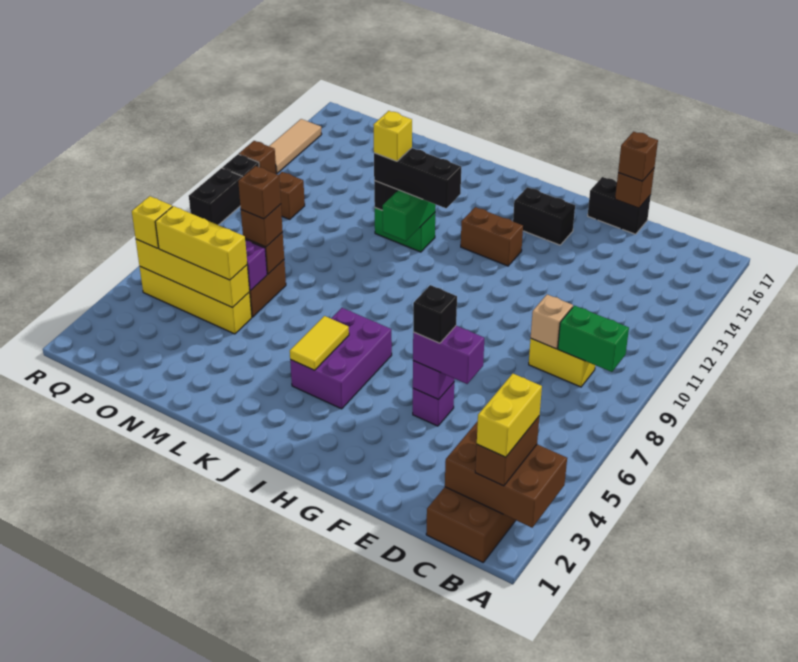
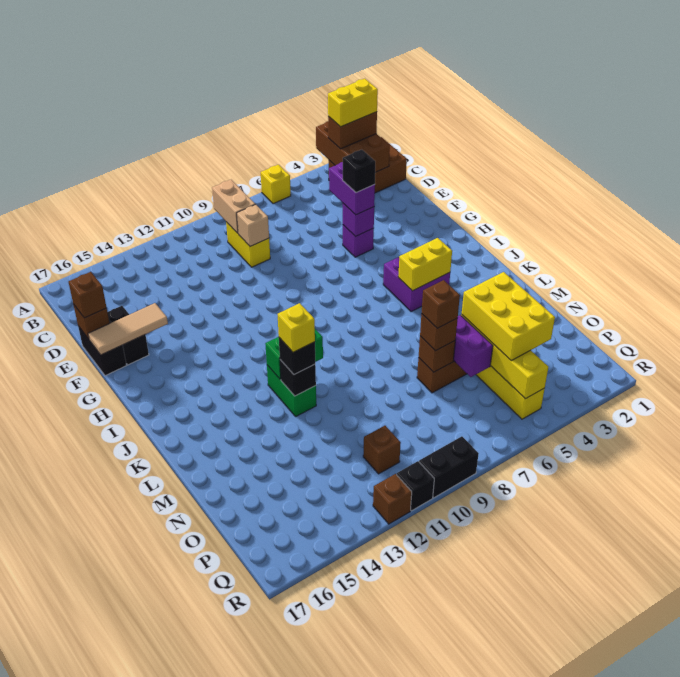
green 1x2 brick [558,306,629,372] -> tan 1x2 brick [212,180,255,233]
black 1x2 brick [513,187,575,245] -> black 1x2 brick moved to [107,306,149,365]
brown 1x2 brick [461,207,523,266] -> none
purple 2x3 brick [290,308,392,409] -> purple 2x2 brick [383,257,450,311]
yellow 1x2 tile [290,316,349,370] -> yellow 1x2 brick [398,238,452,291]
black 1x3 brick [374,148,461,208] -> black 1x1 brick [279,338,315,375]
yellow 1x3 brick [155,206,247,280] -> yellow 2x3 brick [462,272,555,361]
yellow 1x1 brick [132,196,172,248] -> yellow 1x1 brick moved to [261,165,291,204]
tan 1x3 tile [269,119,322,173] -> tan 1x3 tile moved to [88,303,168,355]

